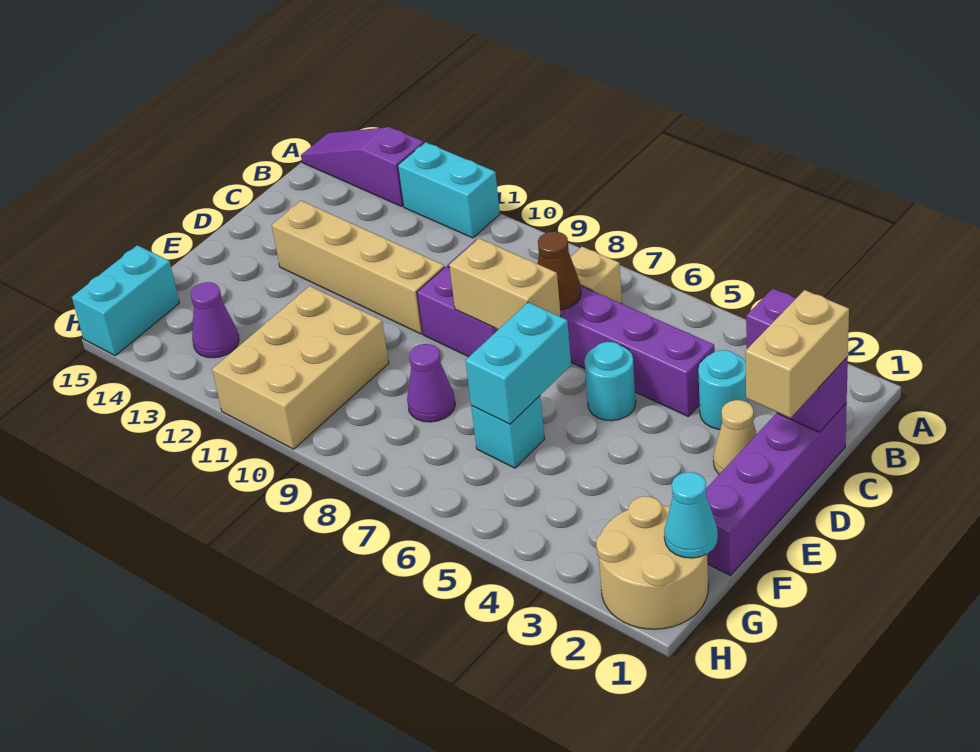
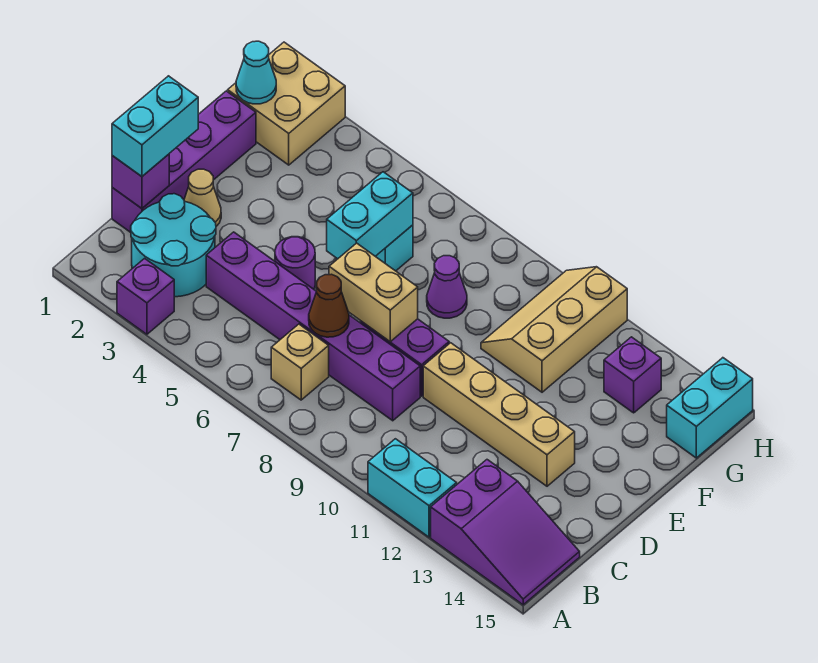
purple 1x3 slope [301,127,424,207] -> purple 2x3 slope [431,460,580,605]
tan 1x2 brick [746,290,849,418] -> cyan 1x2 brick [112,76,198,176]
cyan 1x1 round brick [698,350,748,429] -> cyan 2x2 round brick [131,194,216,297]
cyan 1x1 round brick [584,342,636,421] -> purple 1x1 round brick [275,237,315,289]
tan 2x3 brick [212,286,389,449] -> tan 2x3 slope [481,267,627,392]
tan 2x2 round brick [596,496,708,629] -> tan 2x2 brick [228,42,345,165]
purple 1x1 cone [191,282,239,358] -> purple 1x1 brick [604,337,661,413]

